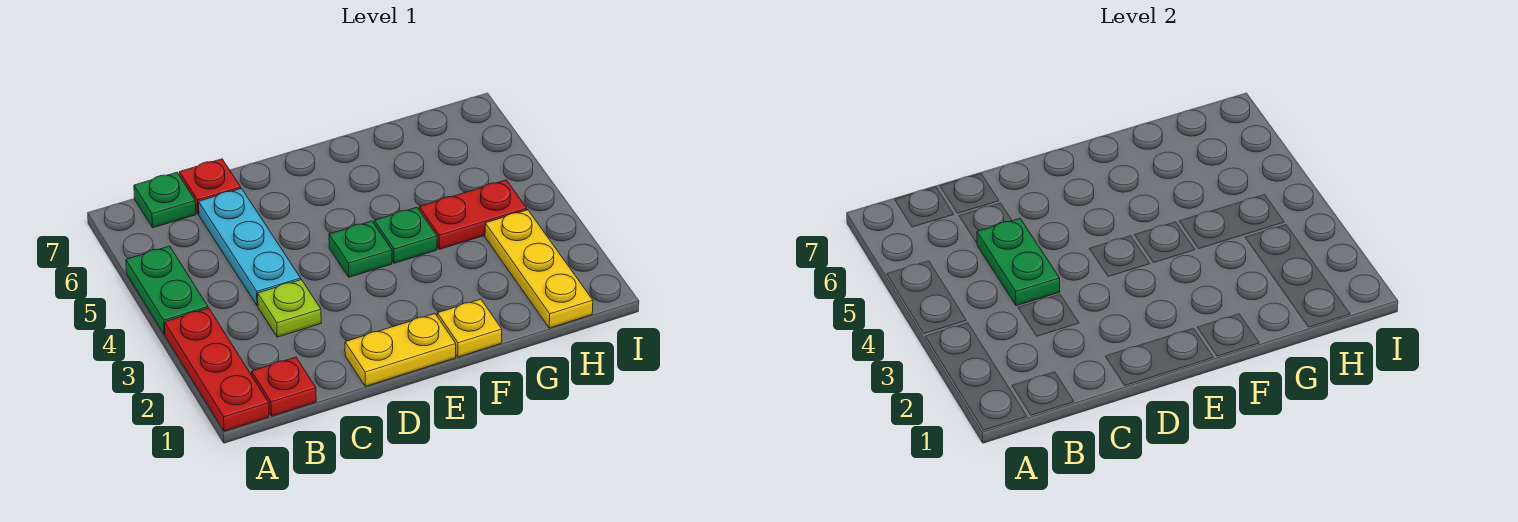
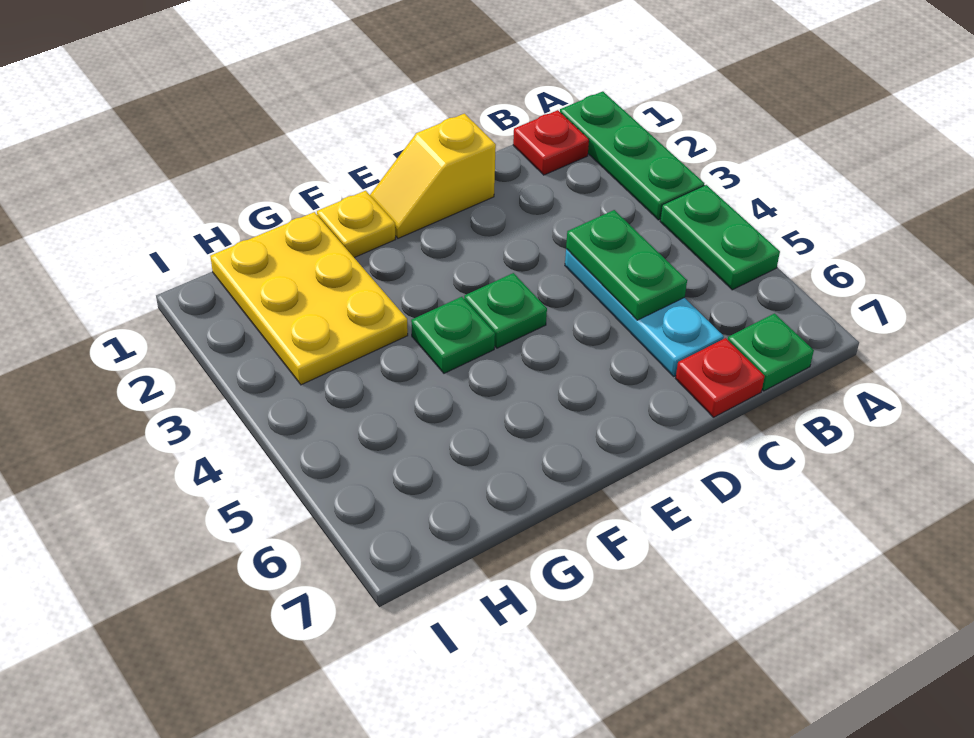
red 1x3 plate [165,308,269,431] -> green 1x3 plate [560,91,704,220]
lime 1x1 plate [258,280,321,337] -> none
yellow 1x2 plate [345,314,456,386] -> yellow 1x2 slope [370,114,496,238]
red 1x2 plate [419,180,527,249] -> none
yellow 1x3 plate [485,210,593,328] -> yellow 2x3 plate [210,212,408,385]

